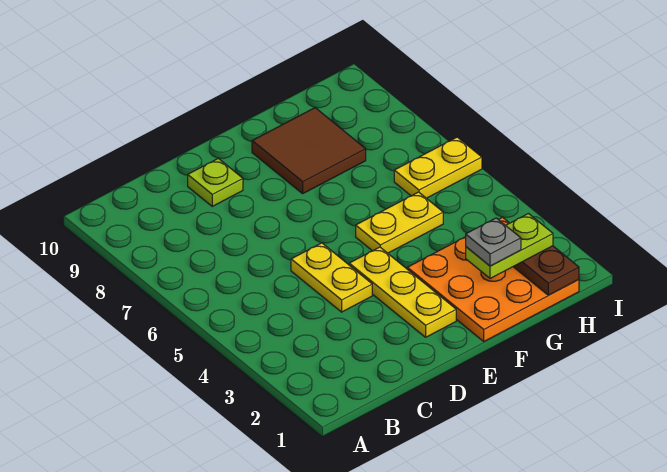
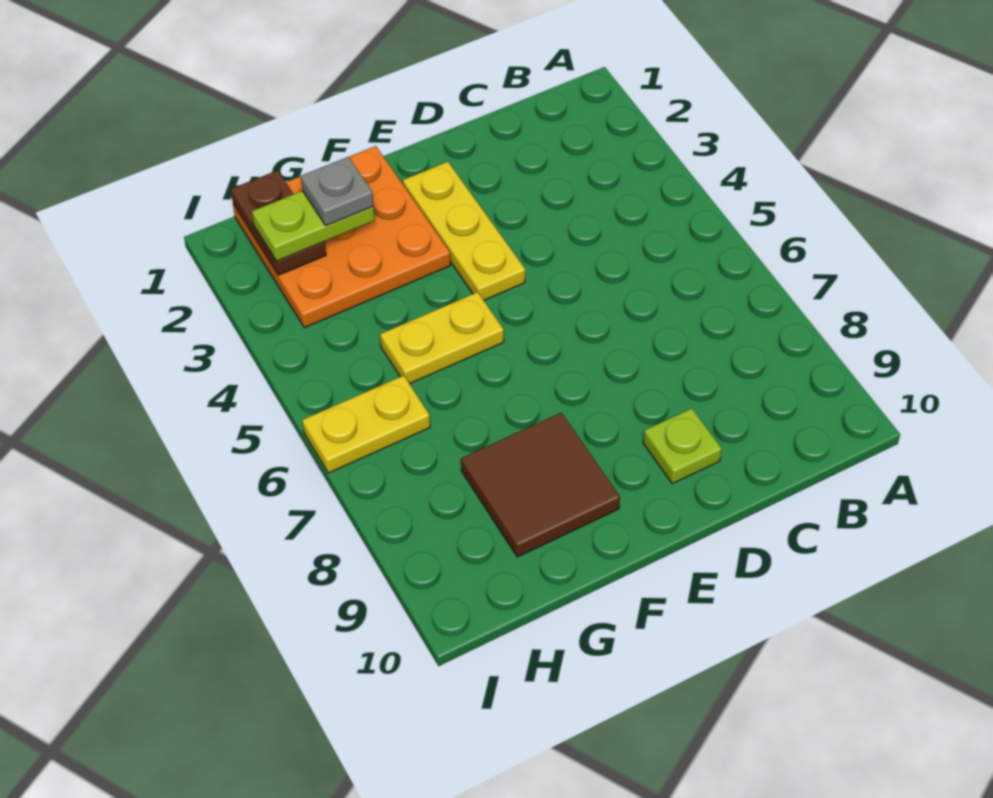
yellow 1x2 plate [291,243,372,312] -> none

